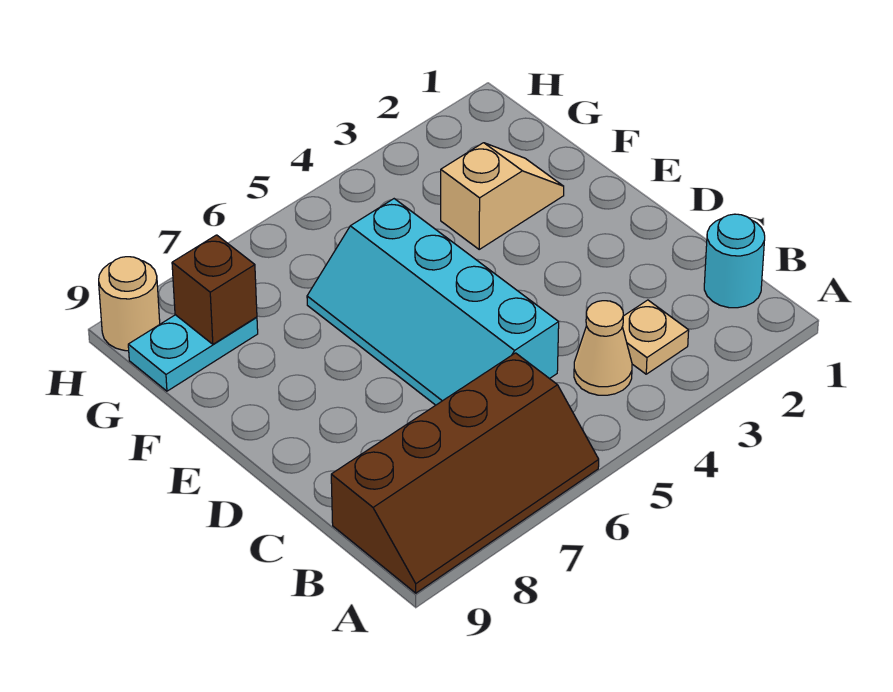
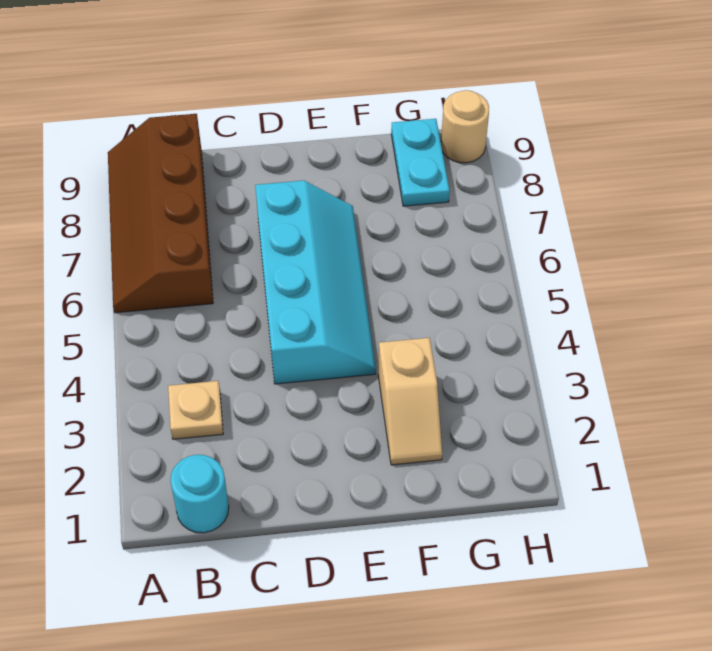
tan 1x1 cone [574,301,632,395] -> none
cyan 2x4 slope [307,199,559,405] -> cyan 2x4 slope turned to [255,180,376,384]
brown 1x1 brick [172,235,257,344] -> none

